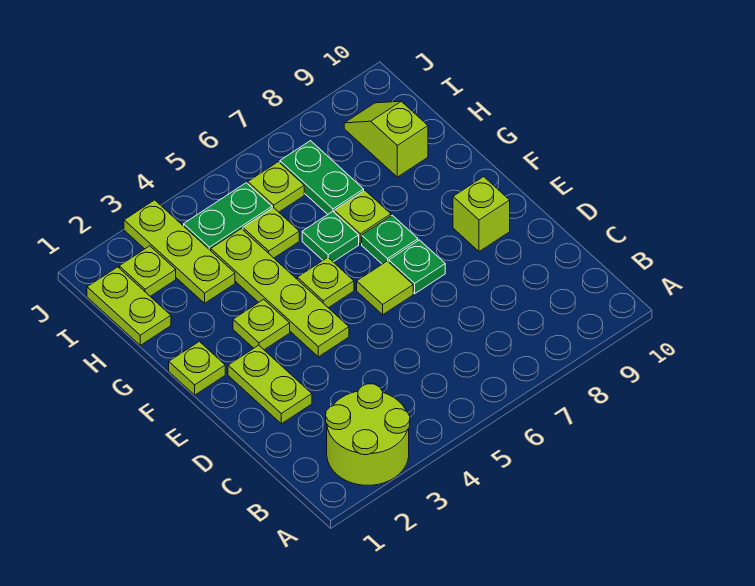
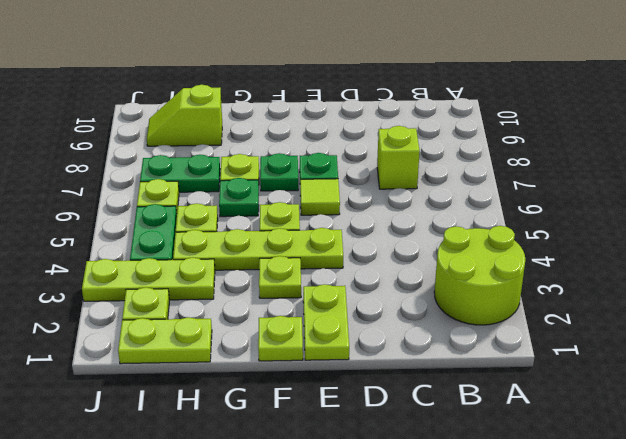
lime 1x2 plate [228,345,312,424] -> lime 1x2 plate turned to [303,284,349,360]
lime 1x1 brick [453,177,510,252] -> lime 1x1 brick moved to [377,126,420,189]

